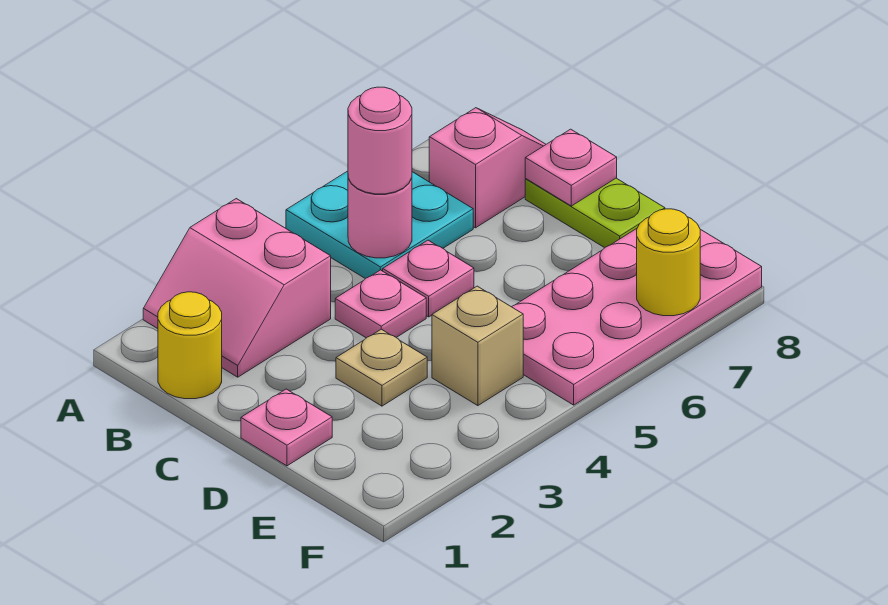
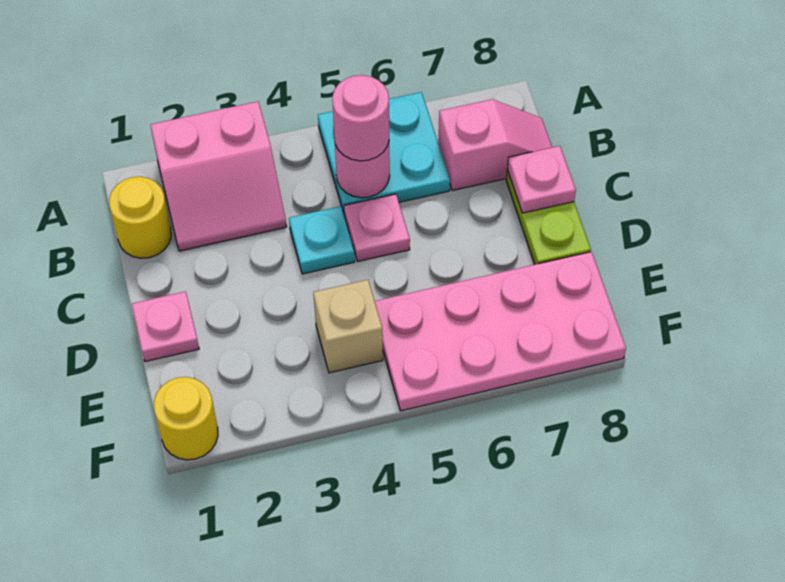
pink 2x2 slope [143,199,331,377] -> pink 2x2 slope turned to [150,102,287,251]
pink 1x1 plate [335,270,426,338] -> cyan 1x1 plate [289,206,355,274]
tan 1x1 plate [336,329,427,406] -> none
yellow 1x1 round brick [637,209,700,316] -> yellow 1x1 round brick moved to [154,377,218,460]

